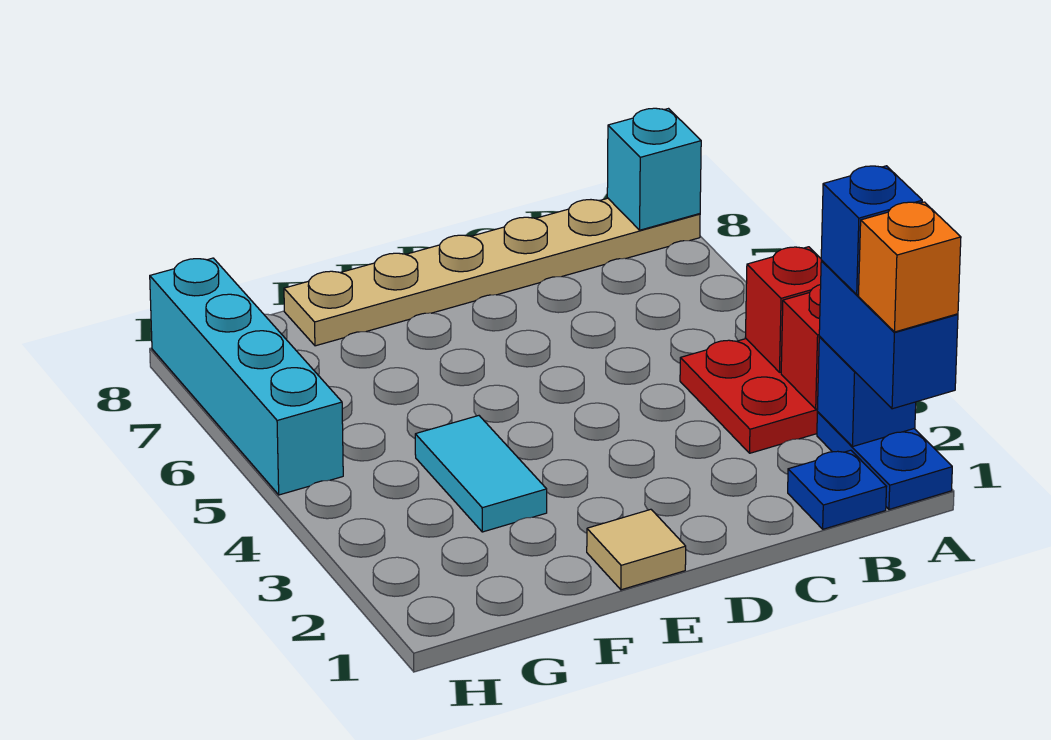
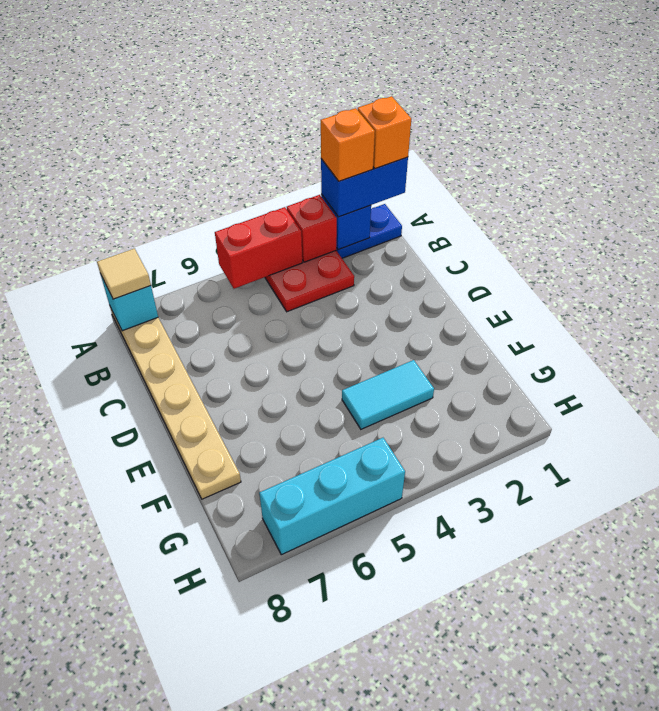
blue 1x1 brick [821,166,922,295] -> orange 1x1 brick [321,108,375,181]
red 1x1 brick [745,247,822,372] -> red 1x2 brick [215,207,302,289]
blue 1x1 plate [788,450,887,529] -> none
tan 1x1 tile [587,509,686,590] -> tan 1x1 tile moved to [97,248,151,299]
cyan 1x4 brick [150,258,343,495] -> cyan 1x3 brick [259,438,405,555]

